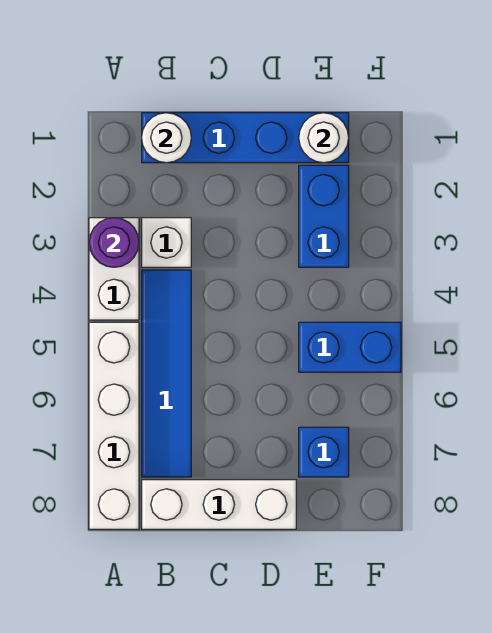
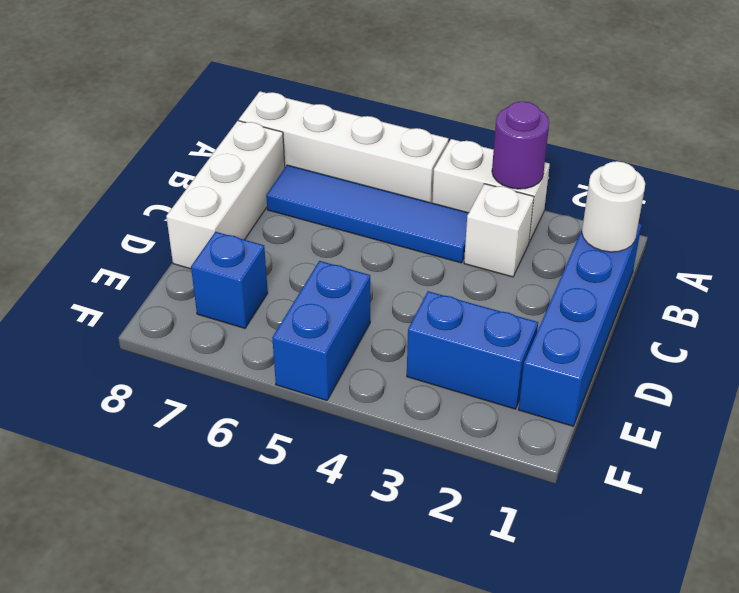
white 1x1 round brick [299,113,349,163] -> none

